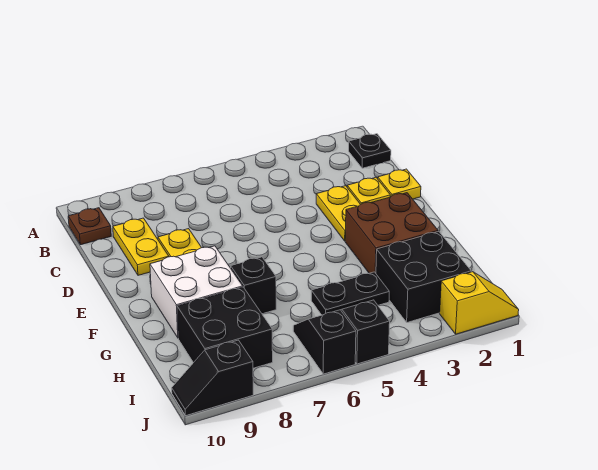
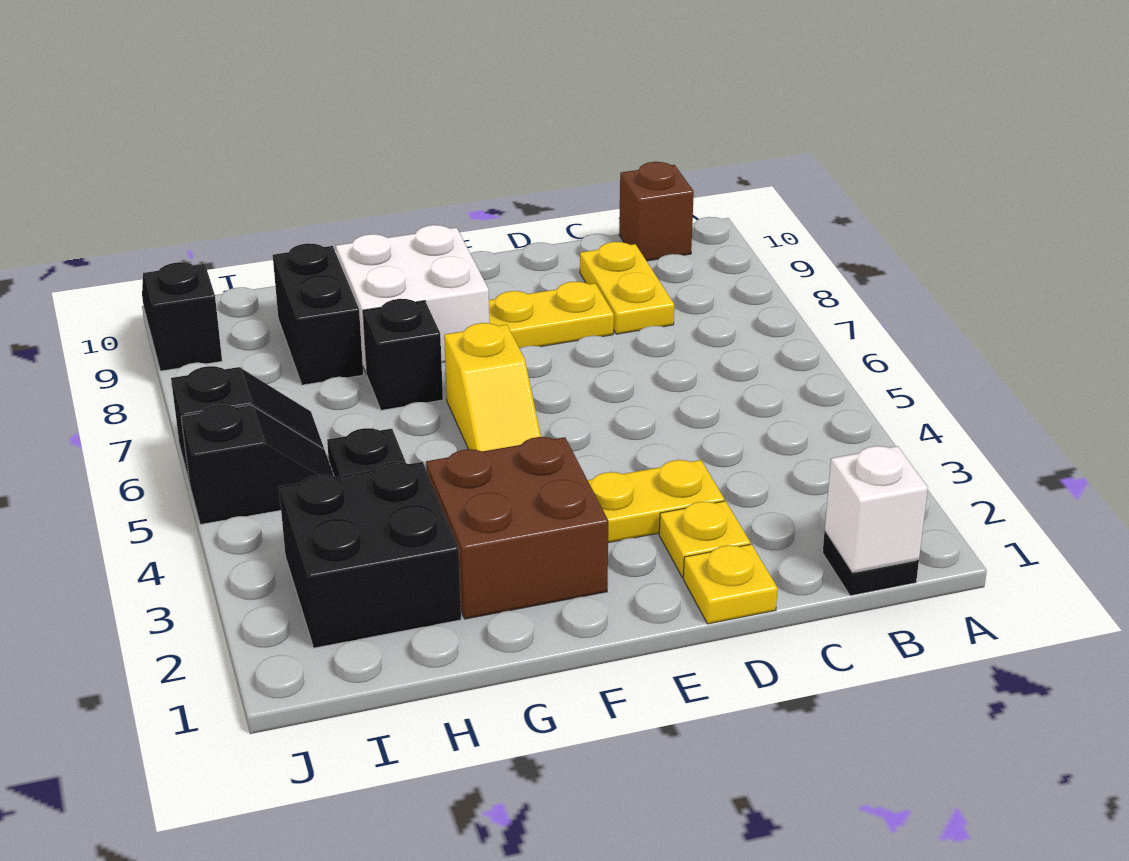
none -> white 1x1 brick [825,446,928,572]
brown 1x1 plate [68,208,111,245] -> brown 1x1 brick [619,162,694,261]
yellow 1x2 plate [113,218,169,275] -> yellow 1x2 plate turned to [580,242,674,334]
black 2x2 brick [177,287,273,368] -> black 1x2 brick [273,243,363,385]
yellow 1x2 slope [440,272,519,334] -> yellow 1x2 slope moved to [444,323,541,451]

